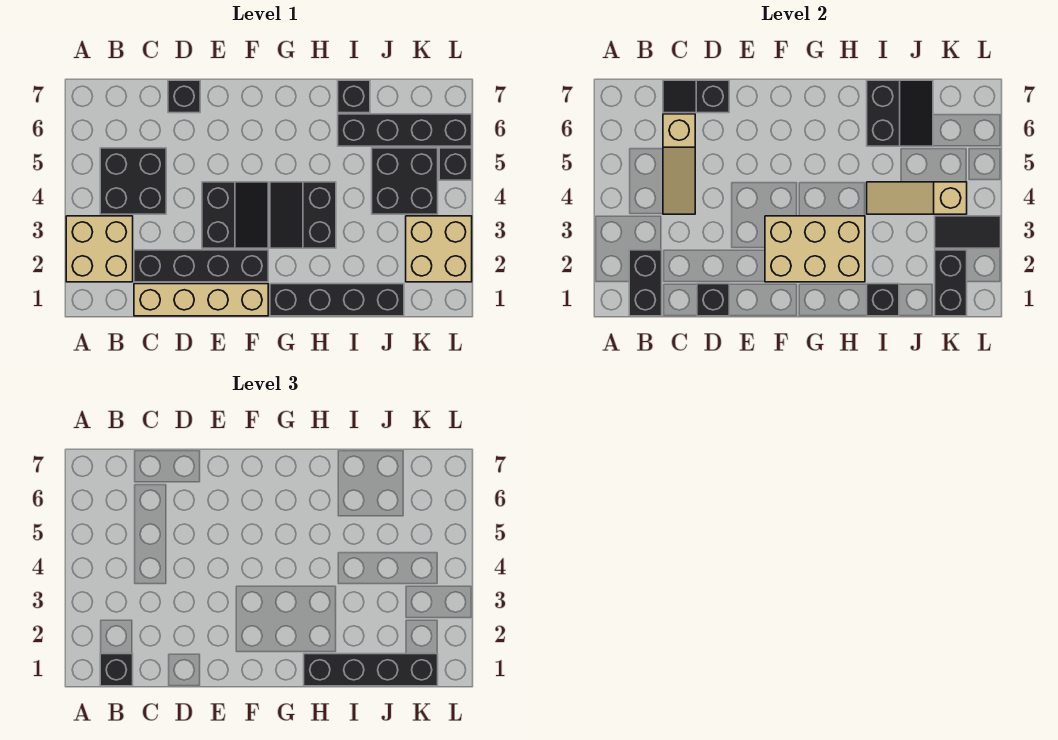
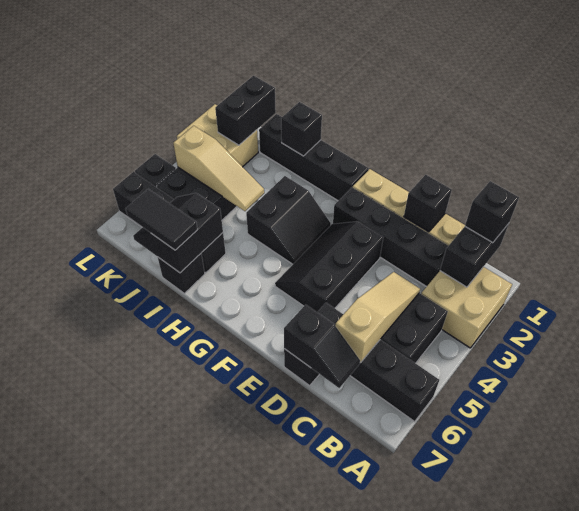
black 2x2 slope [202,182,268,248] -> black 2x3 slope [275,221,383,312]
tan 2x3 brick [765,216,865,282] -> none
black 1x4 brick [304,654,438,686] -> black 1x4 brick moved to [317,303,439,422]
black 1x2 tile [935,216,1001,248] -> black 1x2 tile moved to [126,189,198,250]

